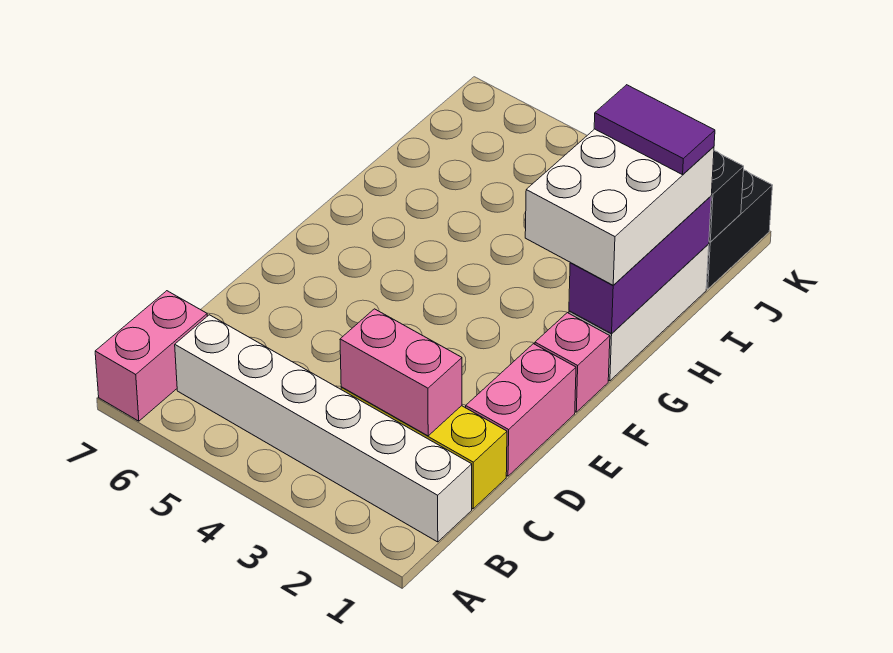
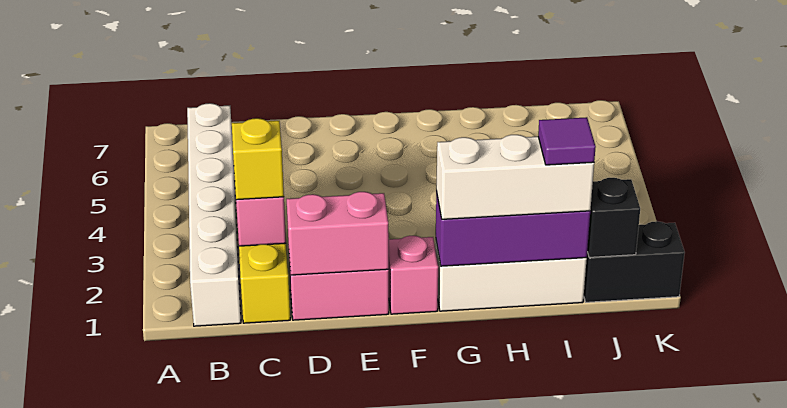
pink 1x2 brick [95,291,207,421] -> pink 1x2 brick moved to [287,192,389,275]
none -> yellow 1x1 brick [232,118,284,200]
white 2x3 brick [525,129,714,285] -> white 1x3 brick [436,135,594,219]
purple 1x2 tile [594,85,715,175] -> purple 1x1 tile [538,117,596,165]

